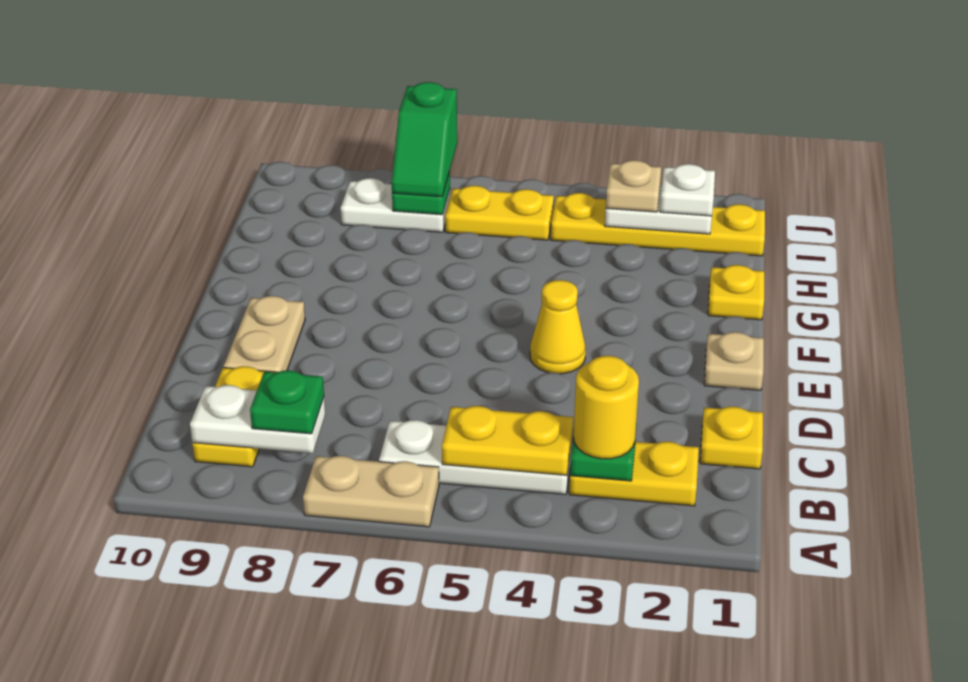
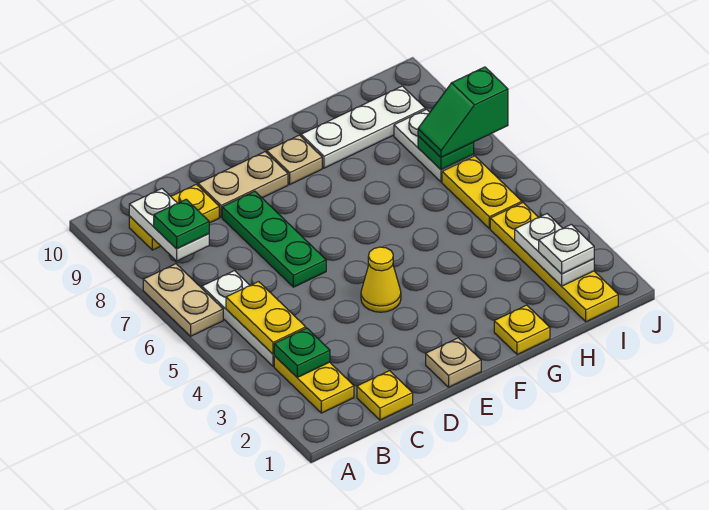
yellow 1x1 round brick [574,356,639,459] -> none
none -> green 1x3 plate [222,191,326,287]
none -> white 1x3 plate [301,86,425,168]
tan 1x1 plate [606,160,661,212] -> tan 1x1 plate moved to [267,135,322,184]

